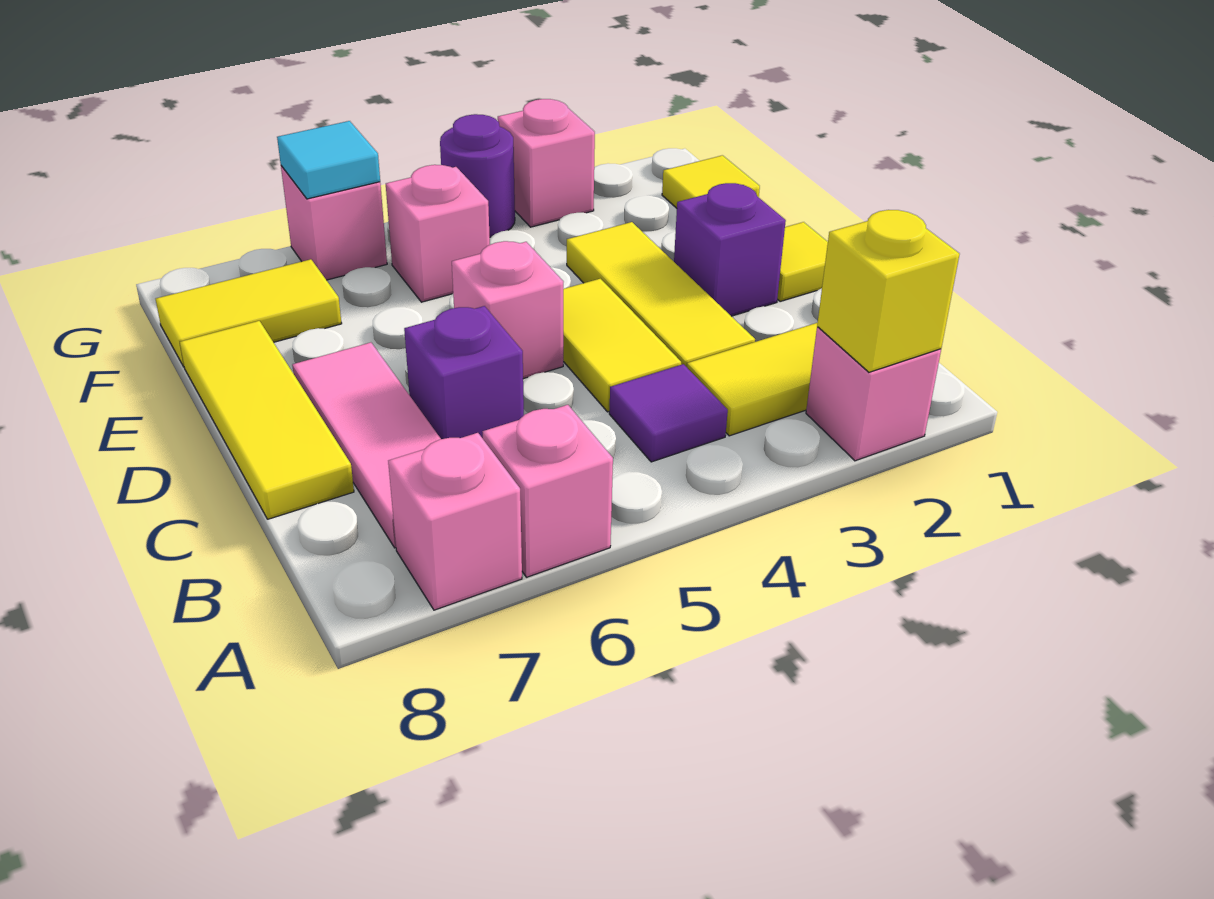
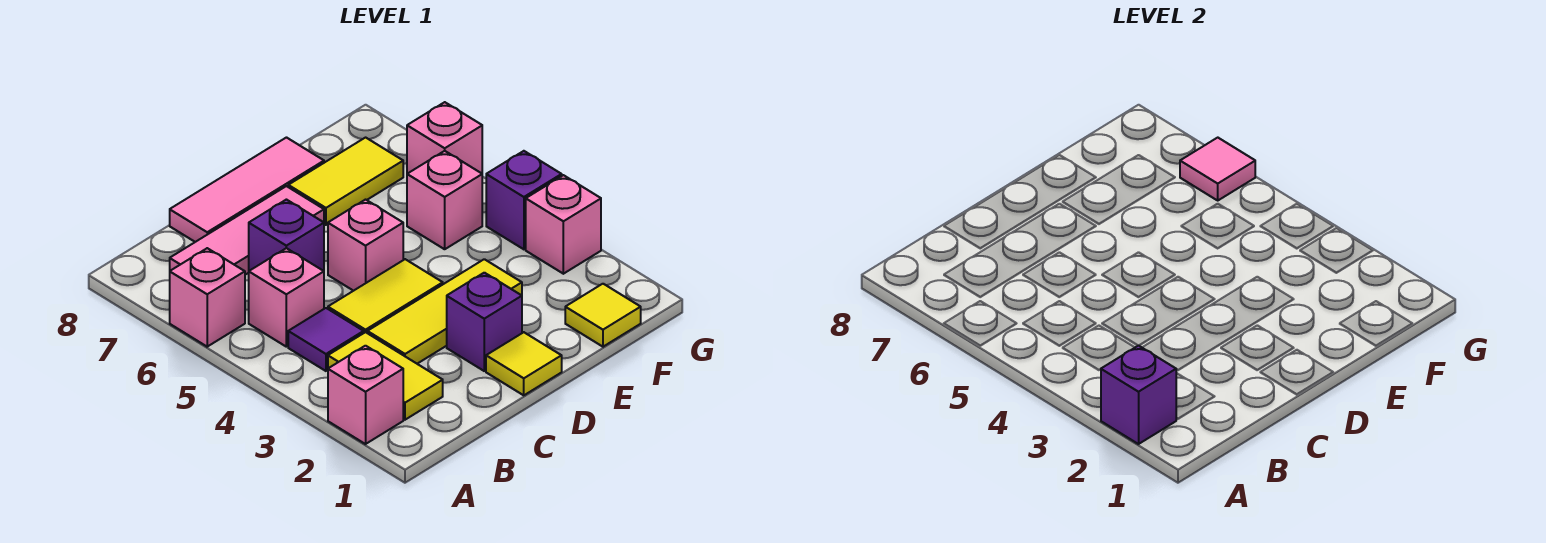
yellow 1x1 brick [817,210,960,372] -> purple 1x1 brick [1101,346,1176,444]
pink 1x1 brick [388,433,522,610] -> pink 1x1 brick moved to [249,248,324,347]
yellow 1x3 tile [180,321,354,519] -> pink 1x3 tile [170,138,324,242]
yellow 1x2 tile [156,259,342,367] -> yellow 1x2 tile turned to [288,138,403,225]
purple 1x1 round brick [440,114,515,237] -> purple 1x1 brick [486,151,562,249]
cyan 1x1 tile [277,121,380,199] -> pink 1x1 tile [1180,138,1255,200]

